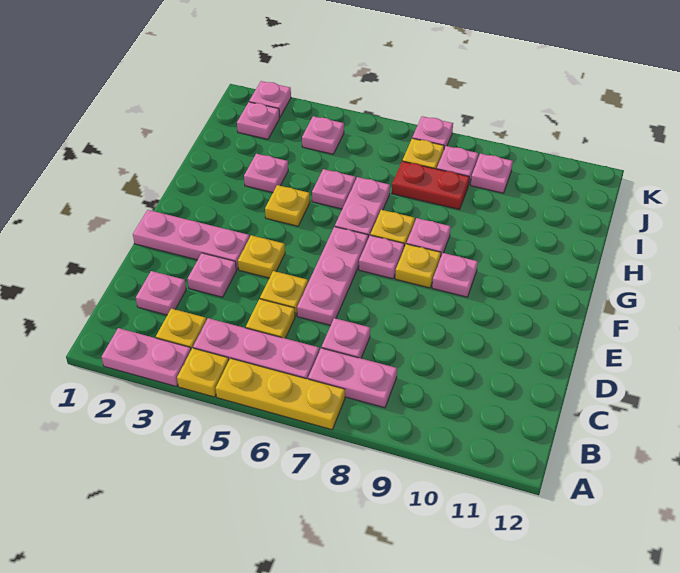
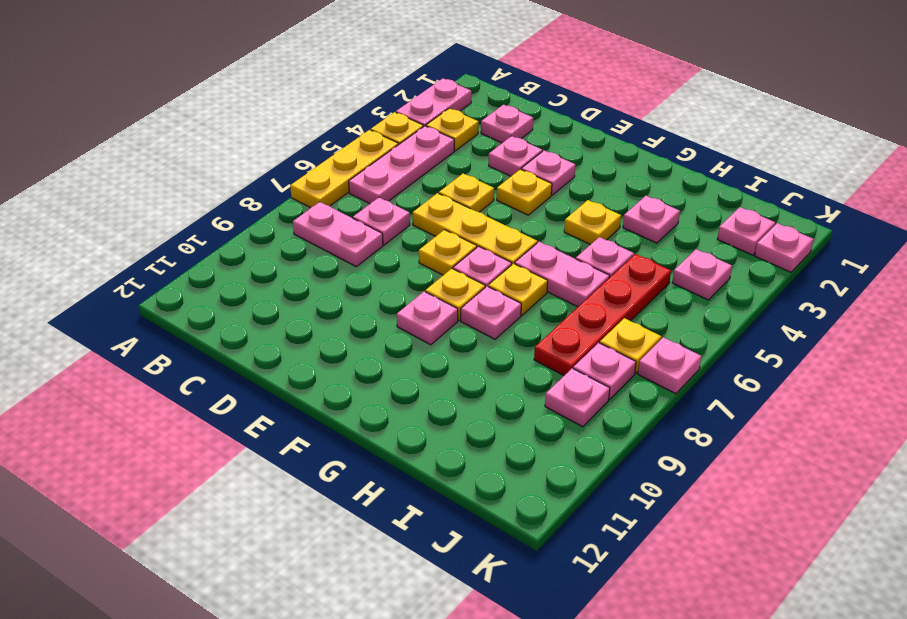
pink 1x2 plate [308,348,397,408] -> pink 1x2 plate turned to [293,202,383,267]
yellow 1x1 plate [246,299,295,338] -> yellow 1x1 plate moved to [419,230,477,275]
pink 1x3 plate [297,227,368,325] -> yellow 1x3 plate [413,193,537,264]
pink 1x3 plate [133,210,250,270] -> pink 1x1 plate [521,151,575,195]
red 1x2 plate [392,161,469,210] -> red 1x4 plate [534,254,671,375]

